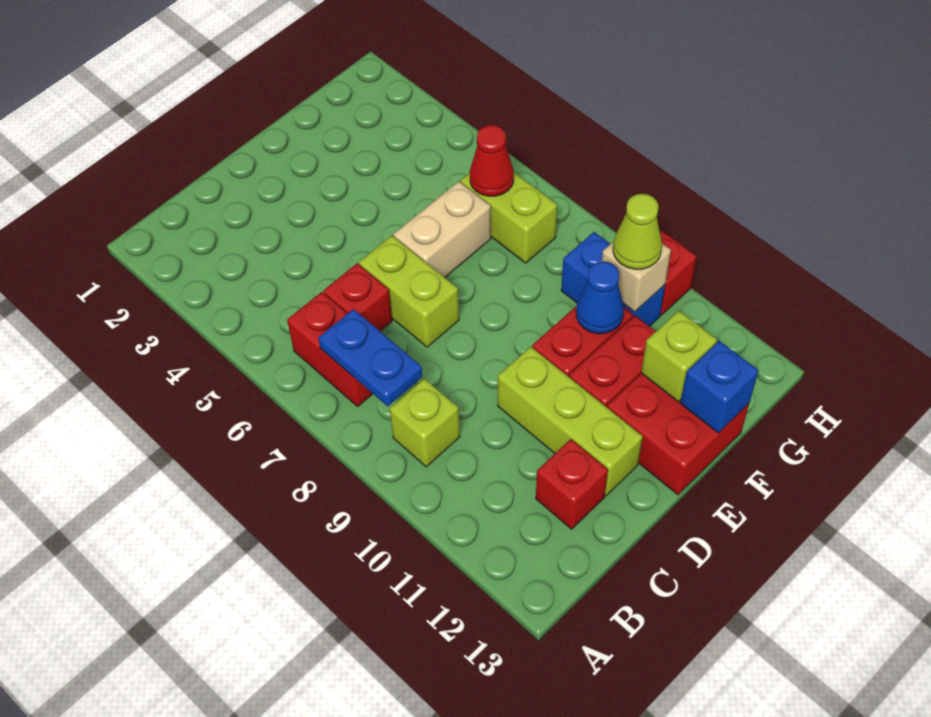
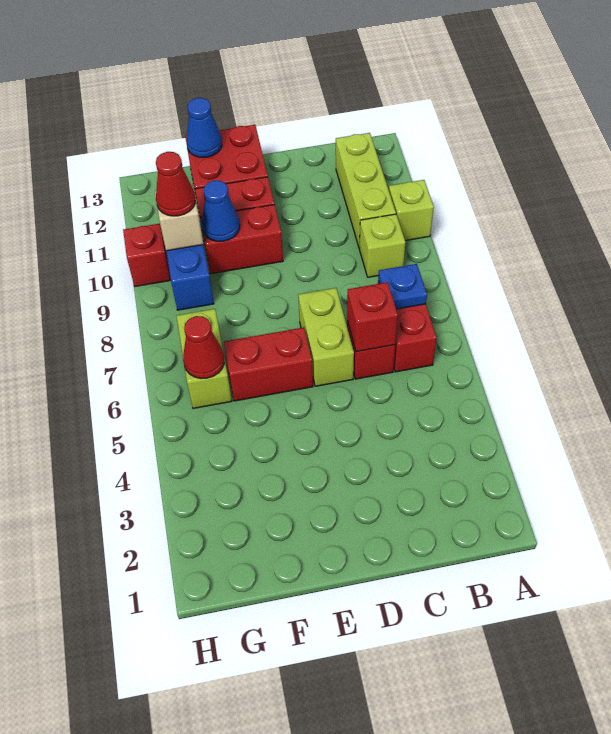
blue 1x2 plate [318,309,422,406] -> blue 1x1 plate [378,264,427,309]
red 1x1 brick [536,439,608,529] -> red 1x1 brick moved to [347,282,398,352]
lime 1x3 brick [498,347,643,496] -> lime 1x3 brick moved to [336,133,396,248]
tan 1x2 brick [394,182,491,277] -> red 1x2 brick [224,327,313,401]
lime 1x1 brick [641,311,717,402] -> lime 1x1 brick moved to [389,180,434,241]
blue 1x1 brick [680,341,758,433] -> blue 1x1 cone [186,98,222,157]
lime 1x1 cone [613,194,662,269] -> red 1x1 cone [156,152,195,216]

